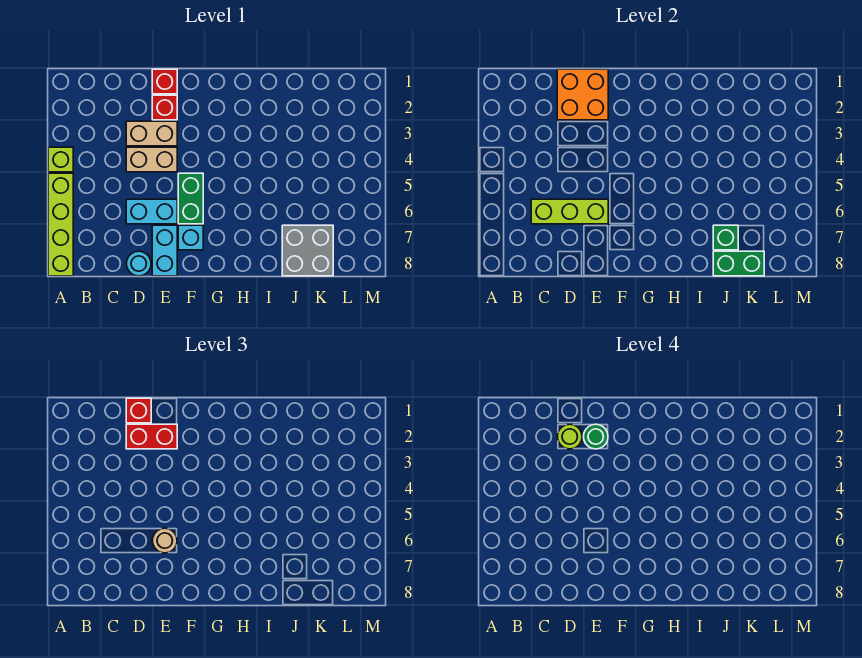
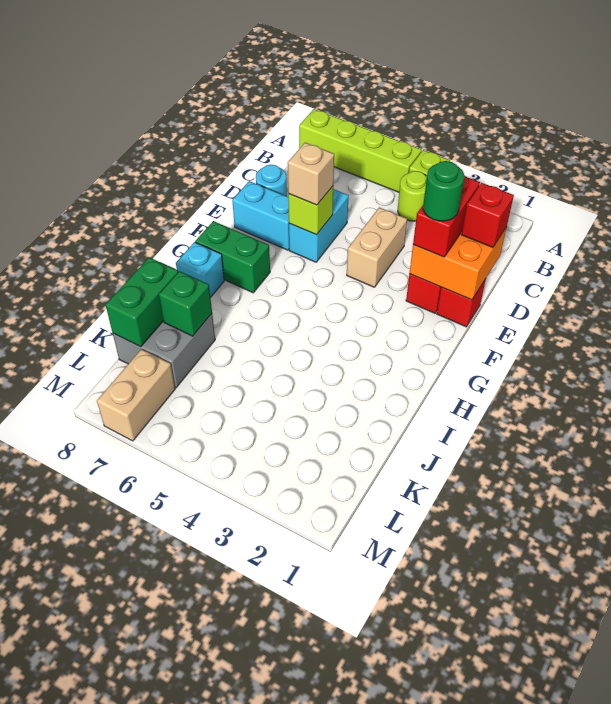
lime 1x3 brick [531,199,608,224] -> lime 1x1 brick [288,186,333,235]
lime 1x1 round brick [557,424,582,449] -> lime 1x1 round brick moved to [398,171,427,221]
tan 1x2 brick [126,121,177,146] -> tan 1x2 brick moved to [97,349,175,441]
tan 1x1 round brick [152,528,177,553] -> tan 1x1 brick [288,143,334,205]
green 1x2 brick [178,173,203,224] -> green 1x2 brick moved to [195,221,270,293]
cyan 1x1 brick [178,225,203,250] -> cyan 1x1 brick moved to [176,242,224,298]

